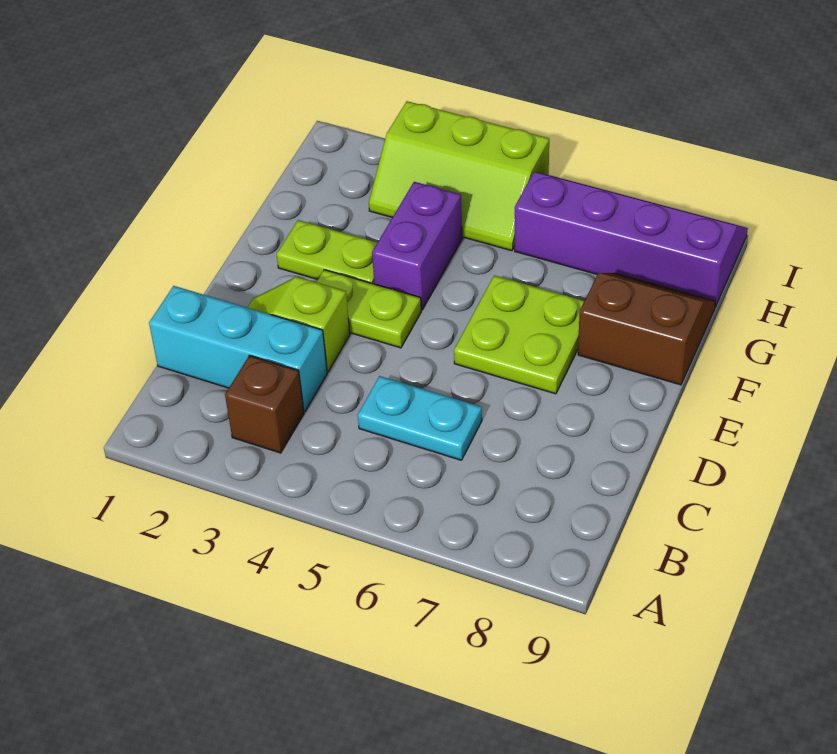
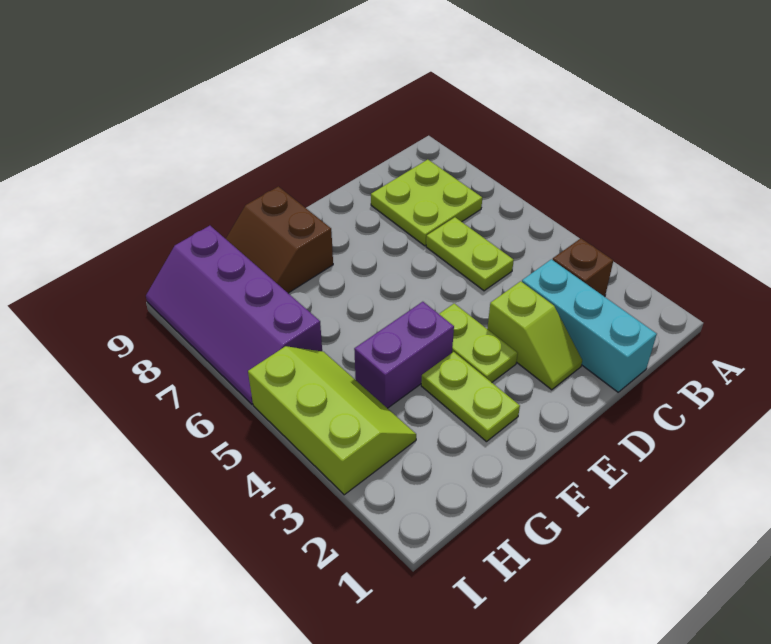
cyan 1x2 plate [358,376,482,460] -> lime 1x2 plate [426,217,514,291]
lime 2x2 plate [454,275,584,394] -> lime 2x2 plate moved to [371,160,482,246]

